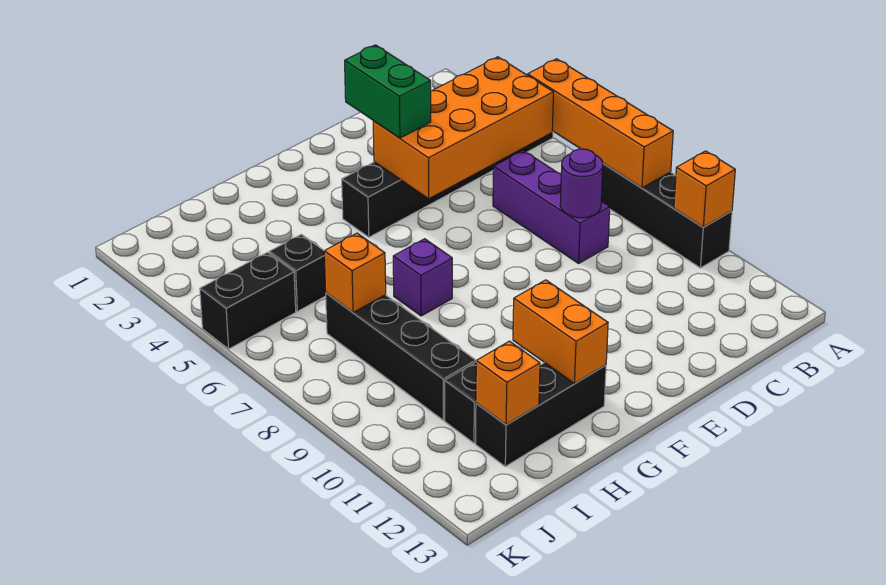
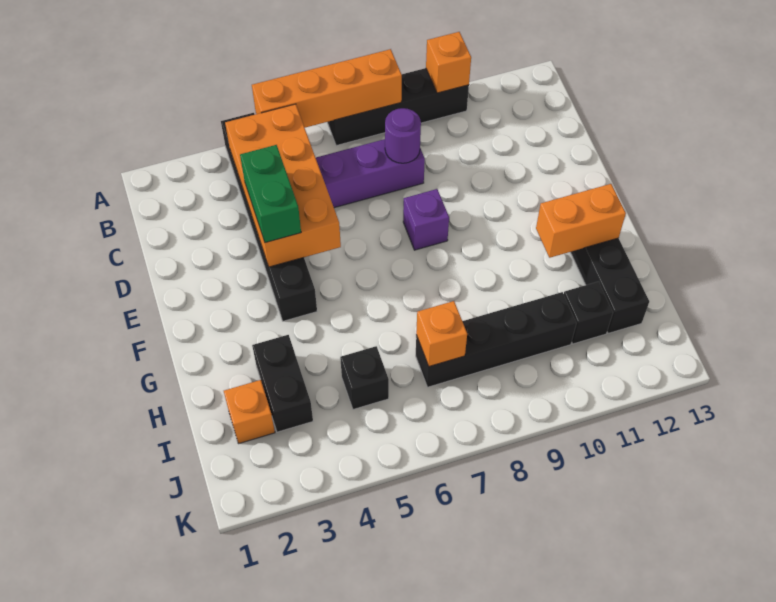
green 1x2 brick [345,45,431,138] -> green 1x2 brick turned to [240,145,301,243]
purple 1x1 brick [393,239,452,316] -> purple 1x1 brick moved to [403,189,449,250]
orange 1x1 brick [476,341,540,425] -> orange 1x1 brick moved to [224,380,275,444]
black 1x2 brick [200,252,296,349] -> black 1x2 brick moved to [252,335,313,432]

